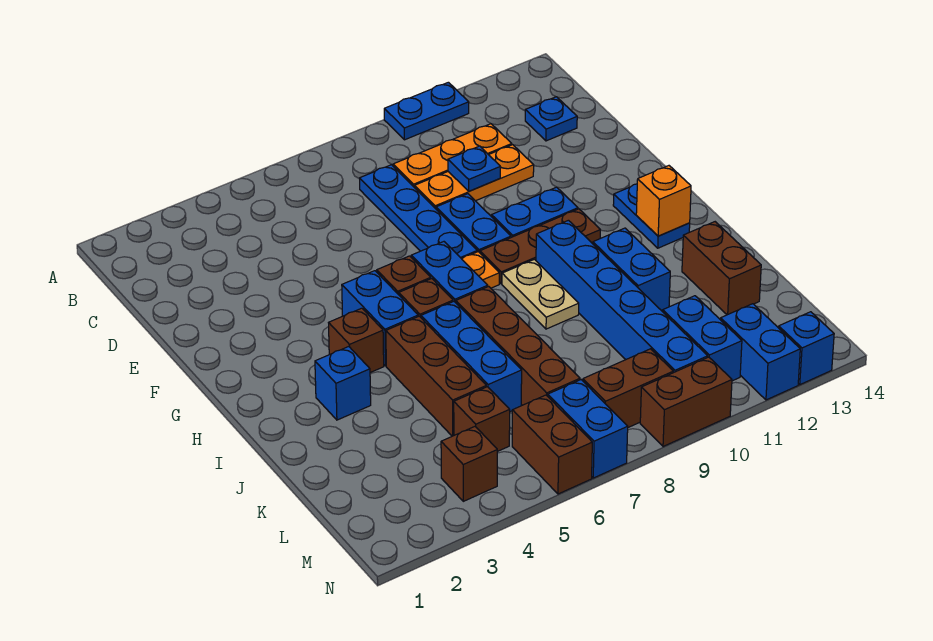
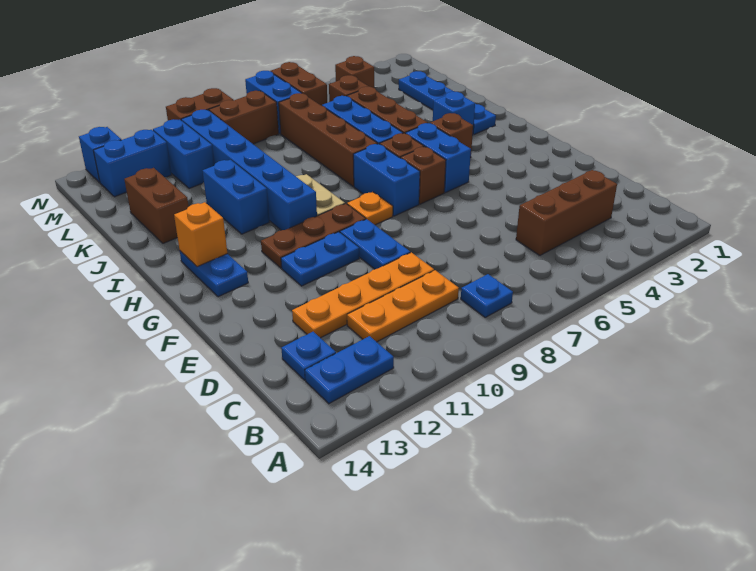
blue 1x2 plate [384,82,469,140] -> blue 1x2 plate moved to [305,336,394,404]
none -> brown 1x3 brick [516,170,617,256]
blue 1x4 plate [360,165,477,259] -> blue 1x4 plate moved to [399,71,496,135]
orange 1x3 plate [415,145,534,209] -> orange 1x4 plate [292,252,434,338]
blue 1x1 plate [448,146,500,191] -> blue 1x1 plate moved to [461,274,513,317]
blue 1x2 brick [721,304,800,400] -> blue 1x2 brick turned to [93,130,171,197]

